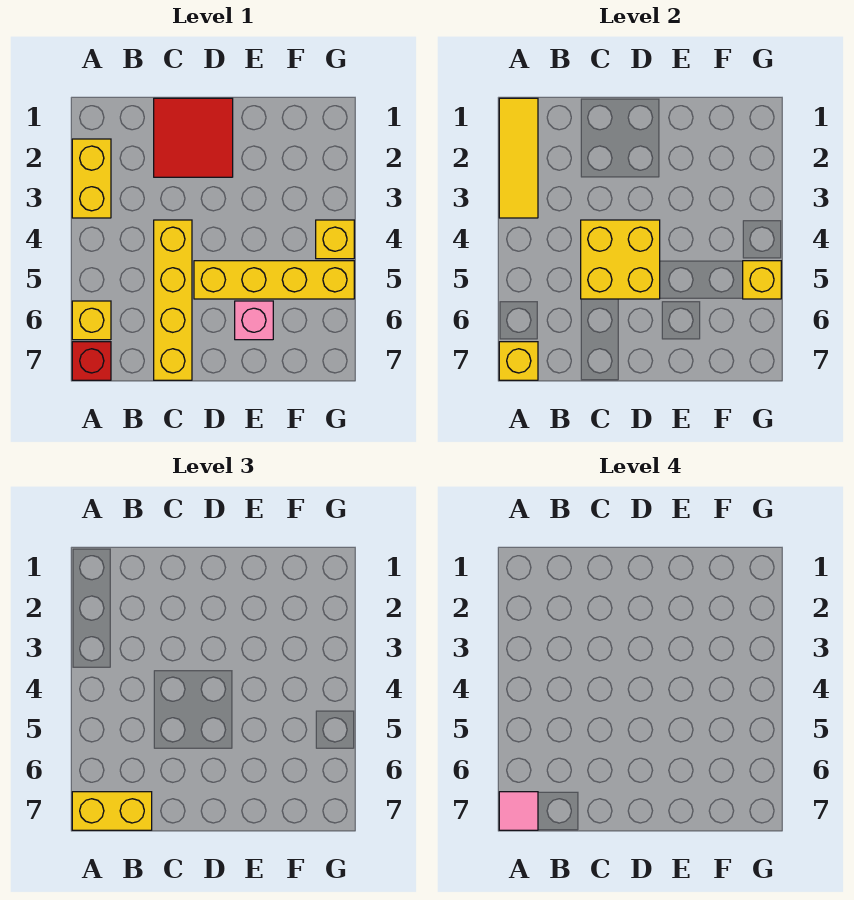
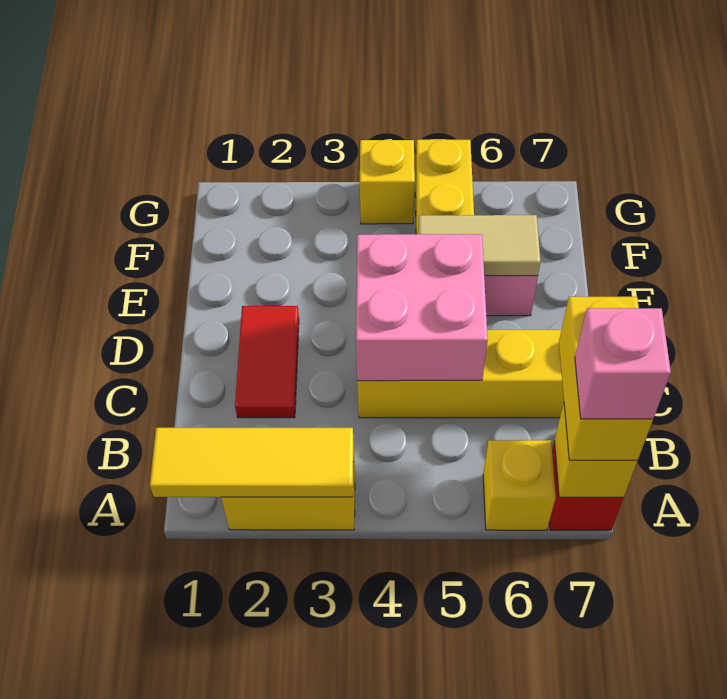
pink 1x1 tile [499,792,538,830] -> pink 1x1 brick [575,308,671,419]
red 2x2 tile [154,98,233,177] -> red 1x2 tile [235,306,299,418]
yellow 2x2 brick [581,220,660,299] -> pink 2x2 brick [356,234,488,381]
none -> tan 1x2 tile [418,215,541,276]
yellow 1x1 brick [743,261,781,299] -> none

